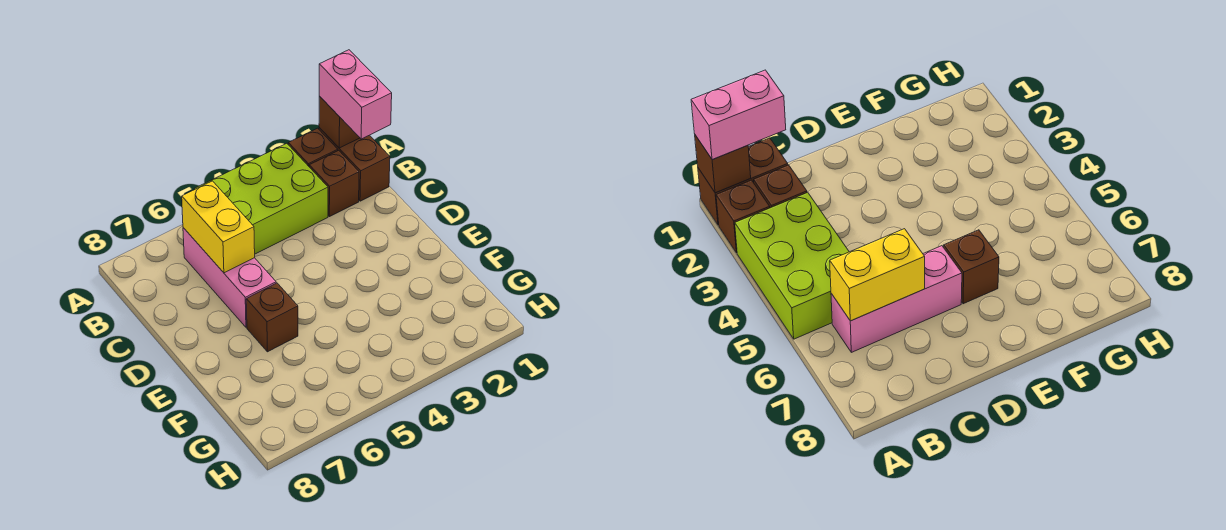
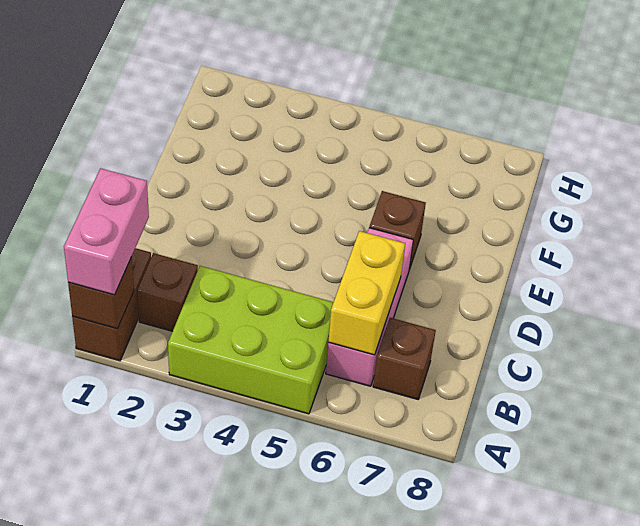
brown 1x1 brick [288,128,338,166] -> brown 1x1 brick moved to [373,318,436,399]

